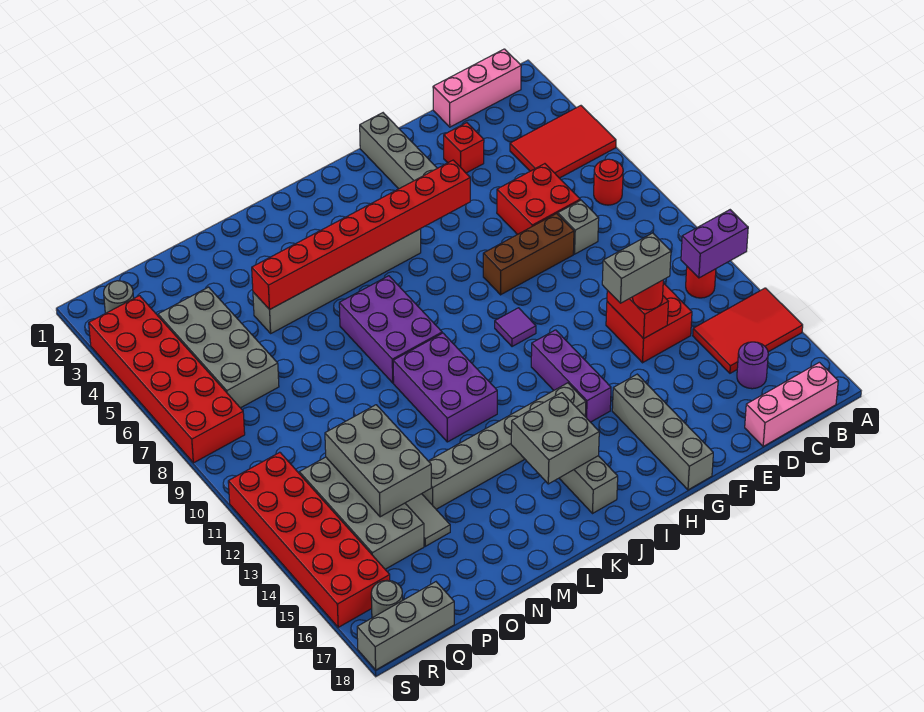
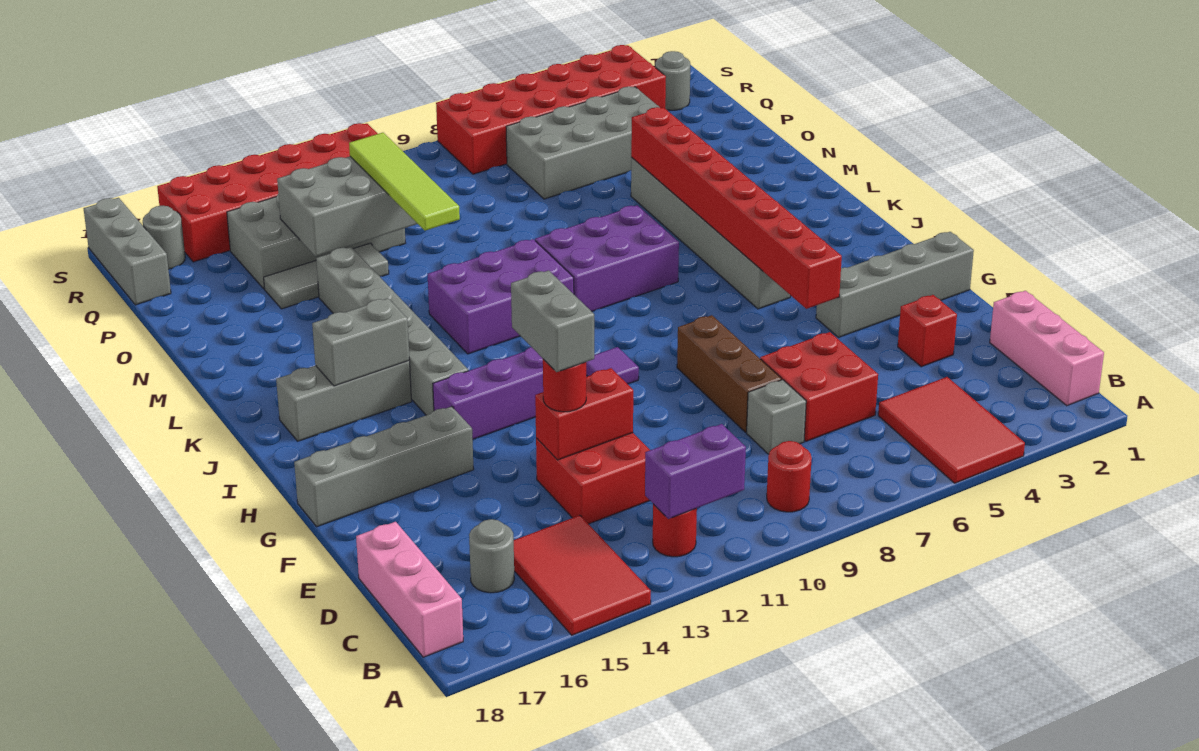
purple 1x2 brick [681,210,748,278] -> purple 1x2 brick turned to [645,424,746,519]
red 1x1 round brick [594,159,623,205] -> red 1x1 round brick moved to [767,441,812,512]
purple 1x1 round brick [737,342,768,389] -> grey 1x1 round brick [469,519,514,593]
grey 2x2 brick [511,393,599,484] -> grey 1x2 brick [312,298,409,386]
none -> lime 1x4 tile [349,133,460,231]

